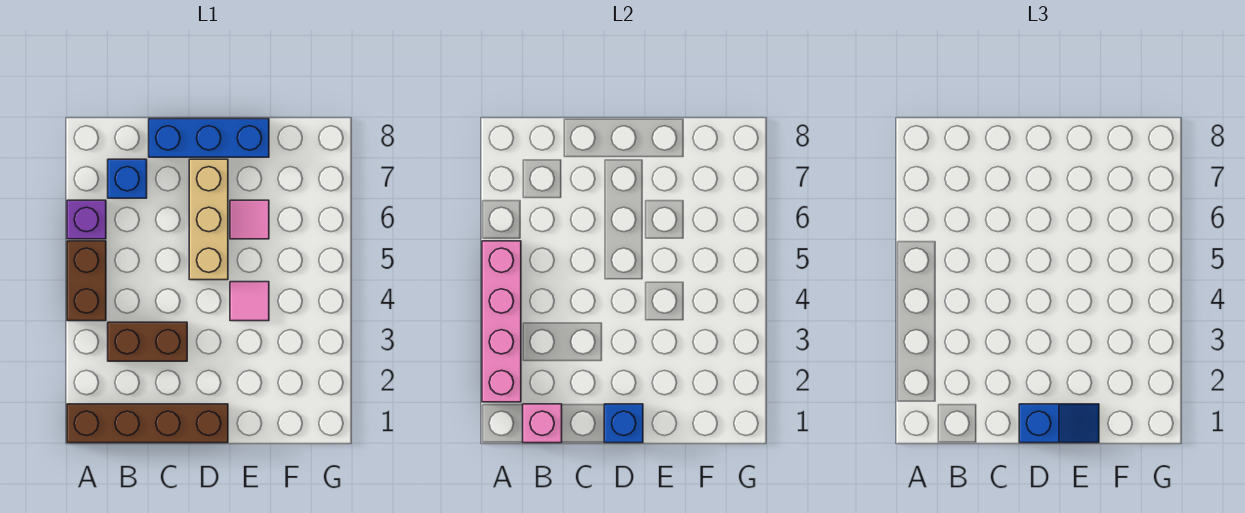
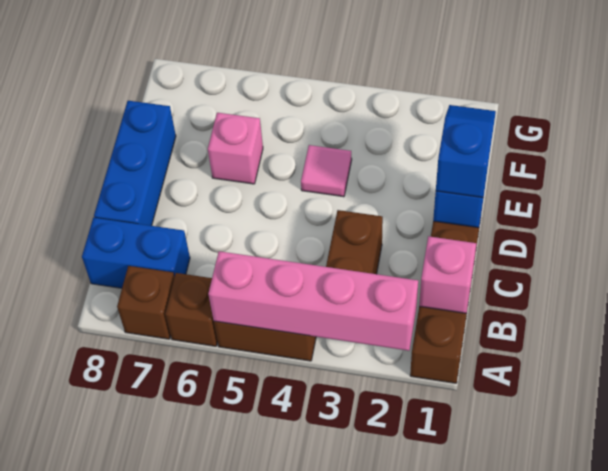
purple 1x1 brick [67,200,106,239] -> brown 1x1 brick [165,273,218,346]
none -> brown 1x1 brick [117,266,175,339]
blue 1x1 brick [108,159,147,198] -> blue 1x2 brick [82,217,190,288]
tan 1x3 brick [189,159,228,280] -> none
pink 1x1 tile [230,200,269,239] -> pink 1x1 brick [208,113,263,184]

